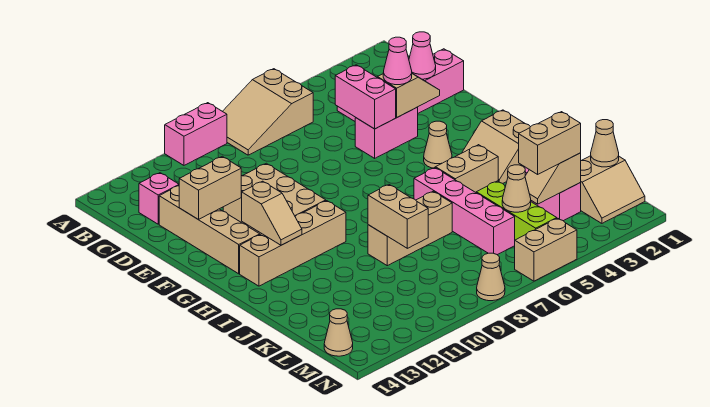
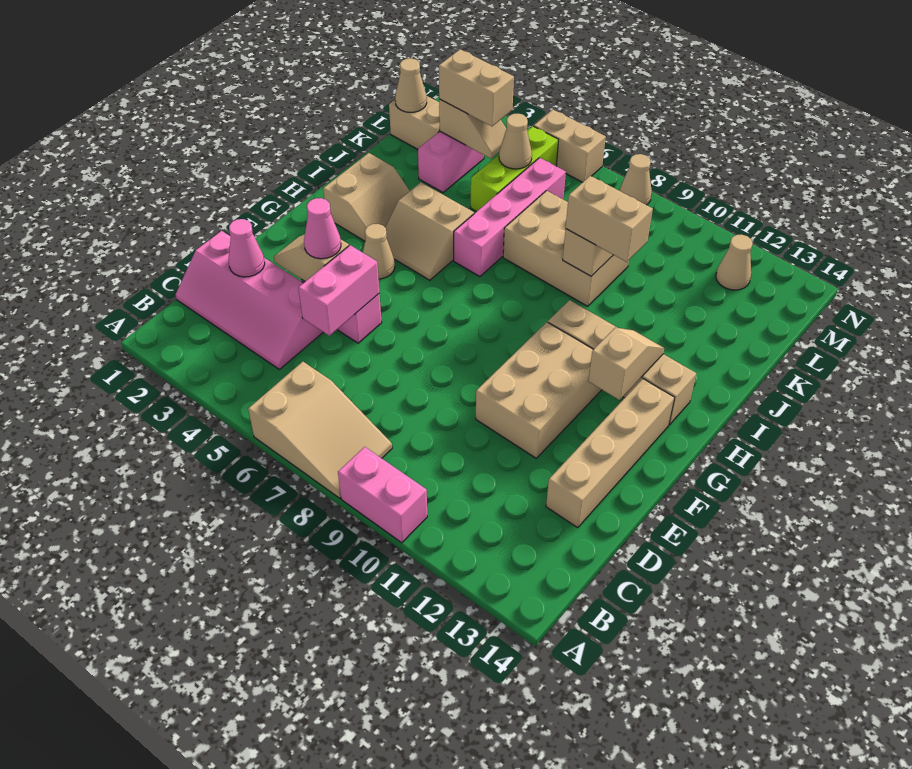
pink 1x1 brick [139,173,179,224] -> none
tan 1x2 brick [179,156,241,219] -> tan 1x2 brick moved to [566,176,653,262]
tan 1x3 brick [368,192,452,266] -> tan 2x3 brick [503,191,629,306]
tan 1x1 cone [324,309,353,356] -> tan 1x1 cone moved to [716,235,753,290]

